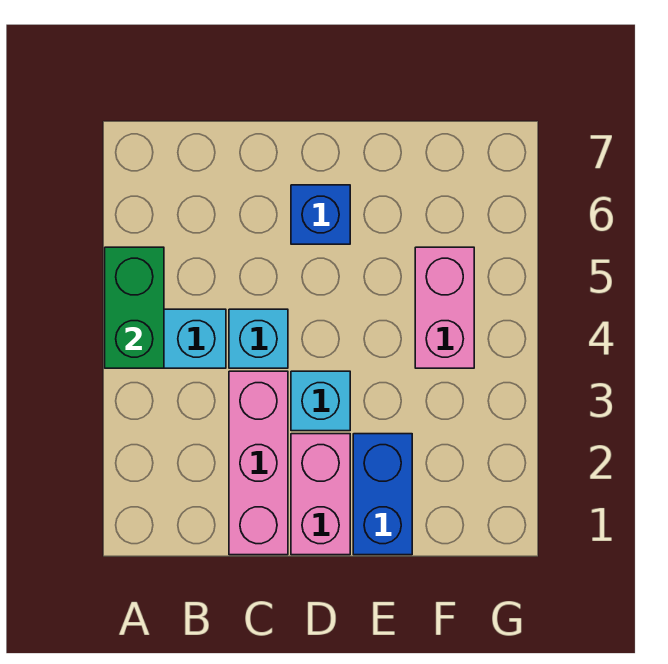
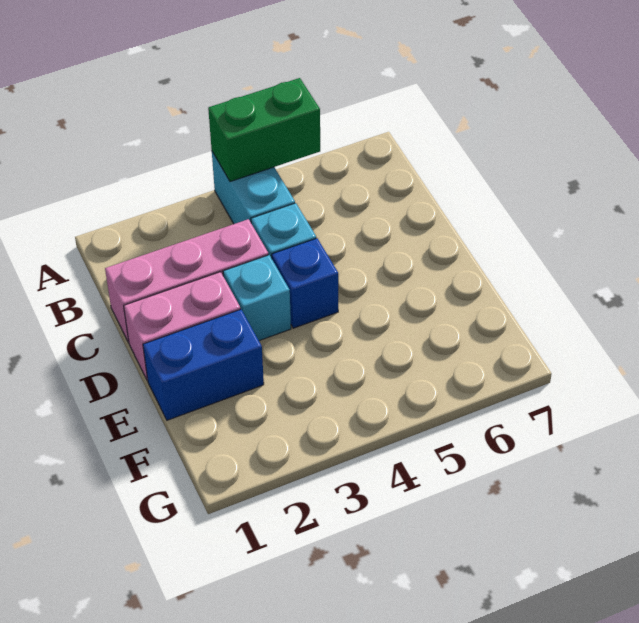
blue 1x1 brick [291,185,350,244] -> blue 1x1 brick moved to [272,238,338,328]
pink 1x2 brick [415,247,474,368] -> none

